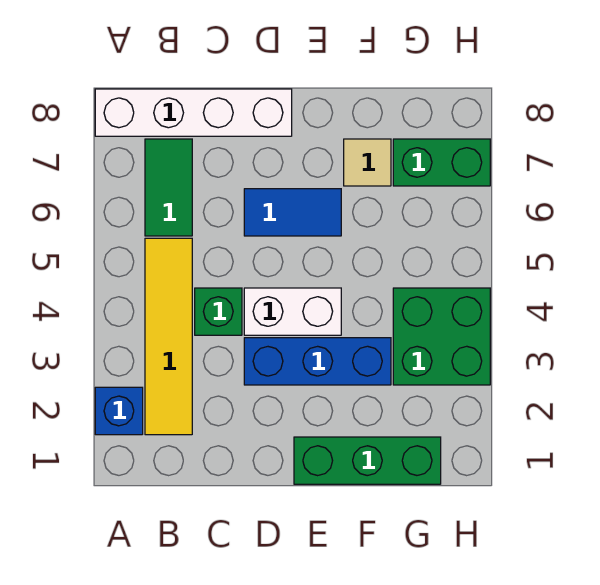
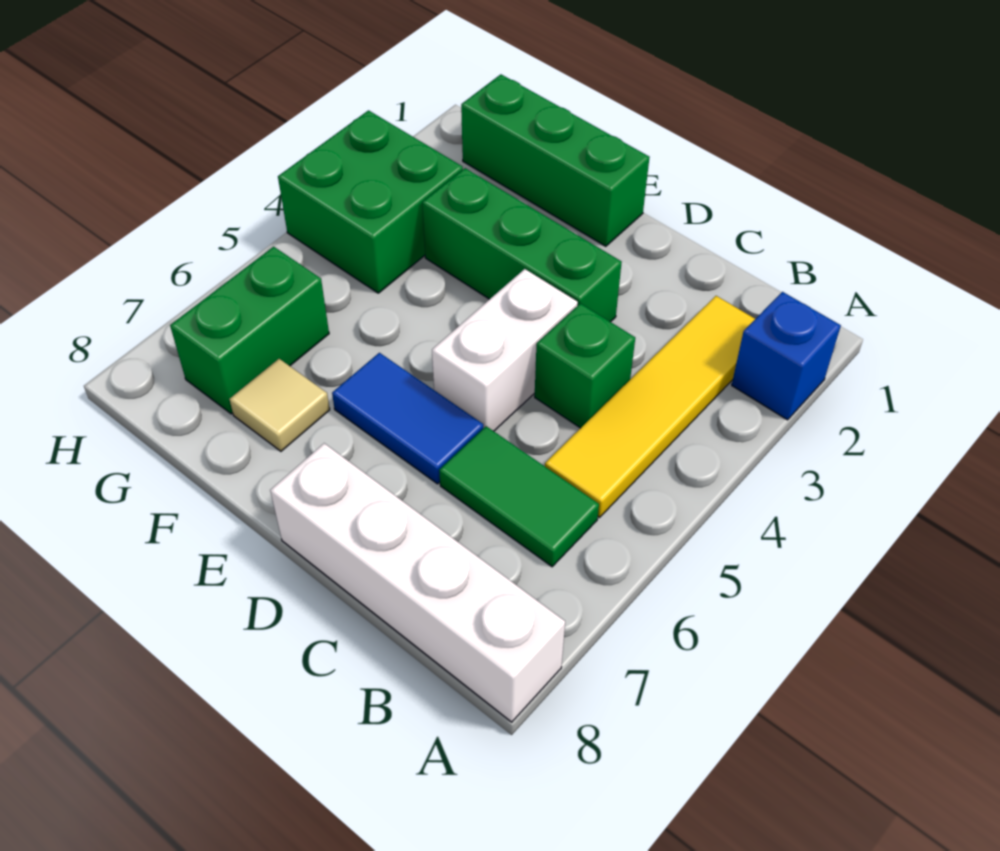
green 1x2 tile [145,139,192,236] -> green 1x2 tile turned to [439,426,599,567]
blue 1x3 brick [244,338,391,385] -> green 1x3 brick [422,168,622,322]
white 1x2 brick [244,288,341,335] -> white 1x2 brick turned to [432,269,578,431]
green 1x2 brick [393,139,490,186] -> green 1x2 brick turned to [170,247,329,414]

